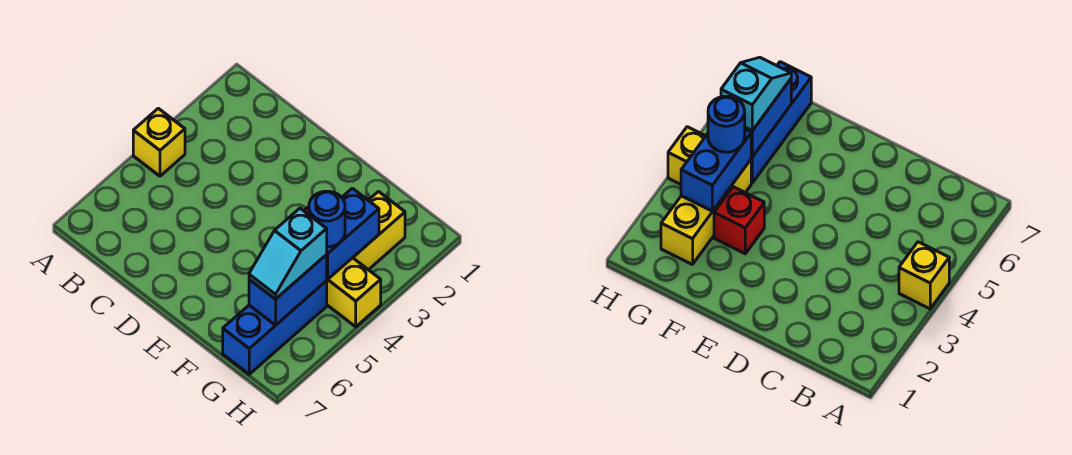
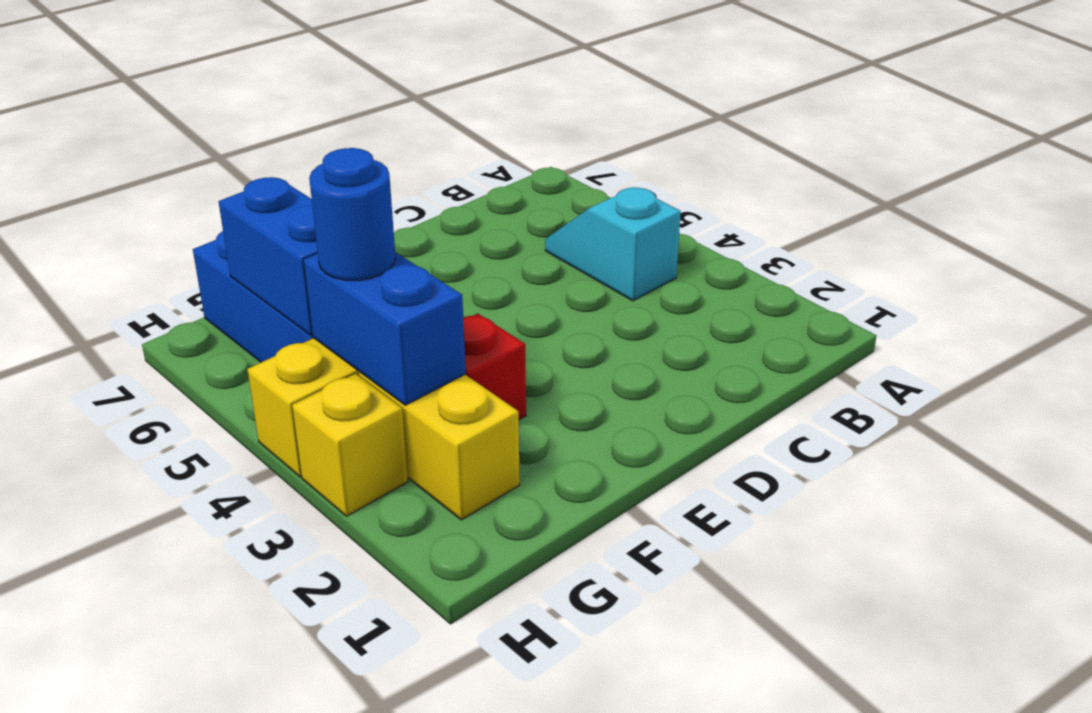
yellow 1x1 brick [133,108,185,176] -> yellow 1x1 brick moved to [292,374,408,516]
cyan 1x2 slope [249,208,327,299] -> cyan 1x2 slope moved to [545,188,681,301]

